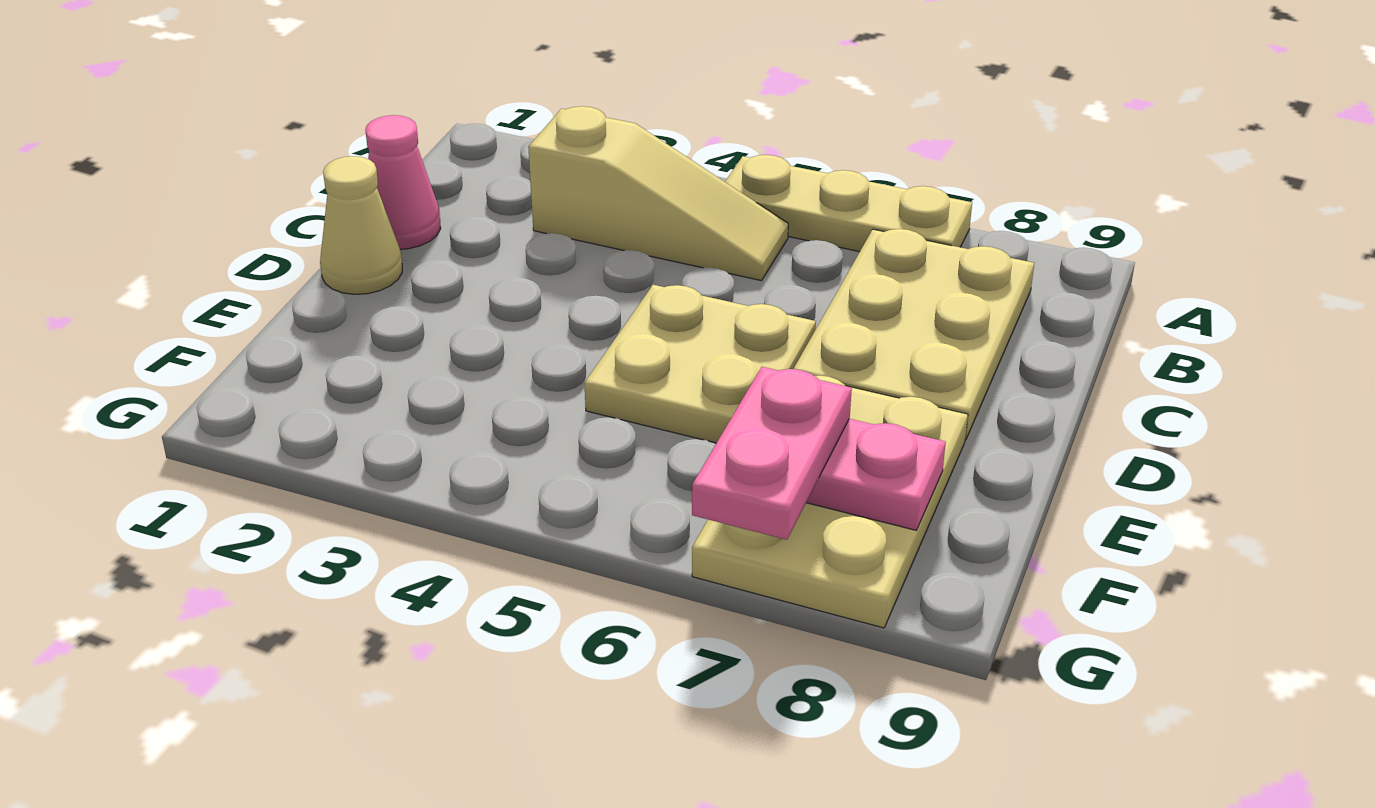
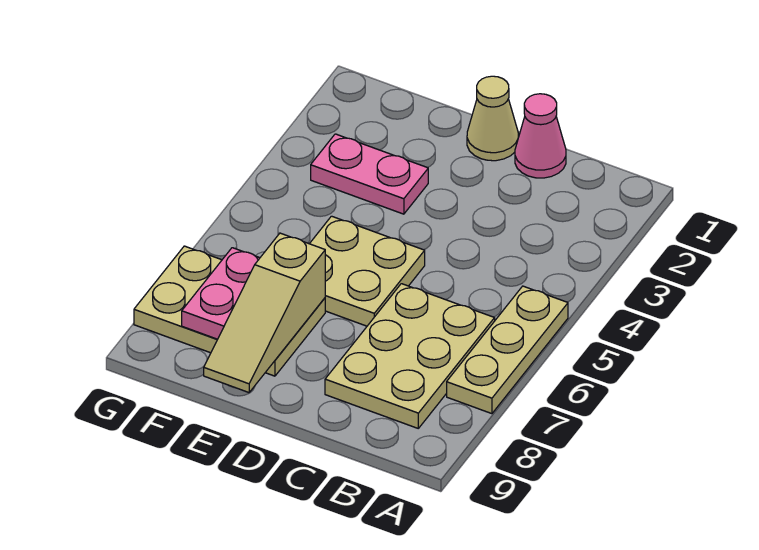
tan 1x3 slope [528,106,788,281] -> tan 1x3 slope moved to [204,233,325,392]
tan 2x3 plate [794,229,1034,440] -> tan 2x3 plate turned to [325,284,495,428]
pink 1x2 plate [692,367,852,540] -> pink 1x2 plate moved to [311,134,428,214]

